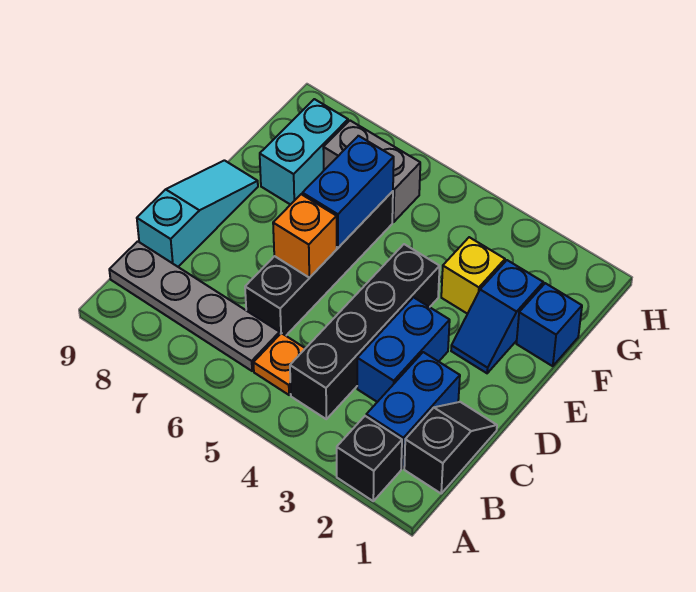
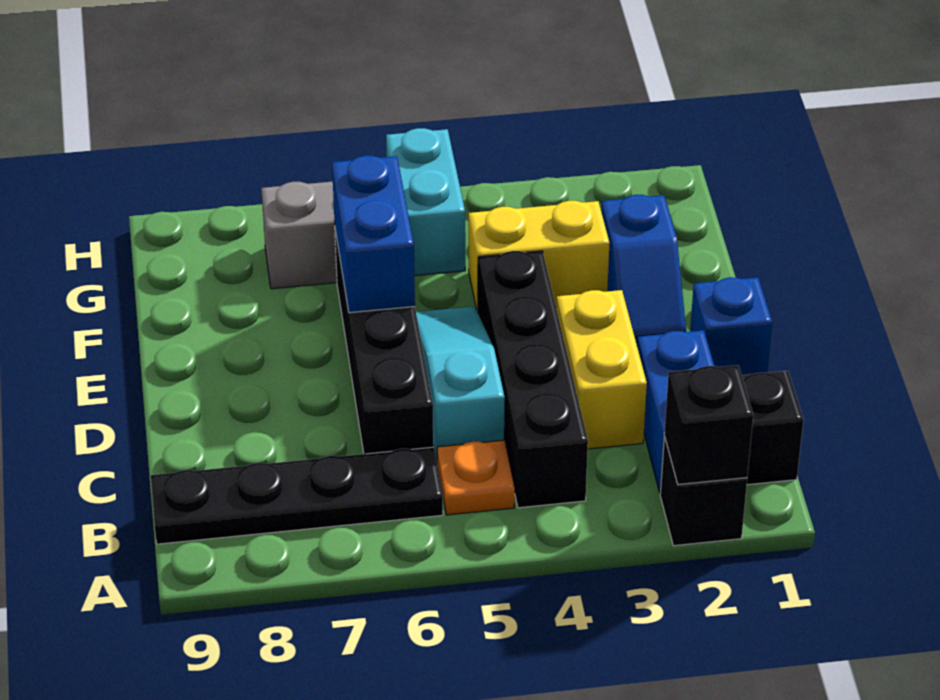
none -> black 1x1 brick [664,365,753,485]
grey 1x4 plate [109,241,280,371] -> black 1x4 plate [151,447,443,544]
blue 1x2 brick [357,297,450,402] -> yellow 1x2 brick [556,290,647,449]
cyan 1x3 slope [137,160,258,267] -> cyan 1x3 slope moved to [416,306,505,462]
orange 1x1 brick [273,194,337,278] -> none
blue 1x1 brick [516,283,582,366] -> blue 1x1 brick moved to [690,277,772,375]
yellow 1x1 brick [441,237,505,314] -> yellow 1x2 brick [469,201,610,312]
cyan 1x2 brick [260,99,348,205] -> cyan 1x2 brick moved to [386,128,465,276]

